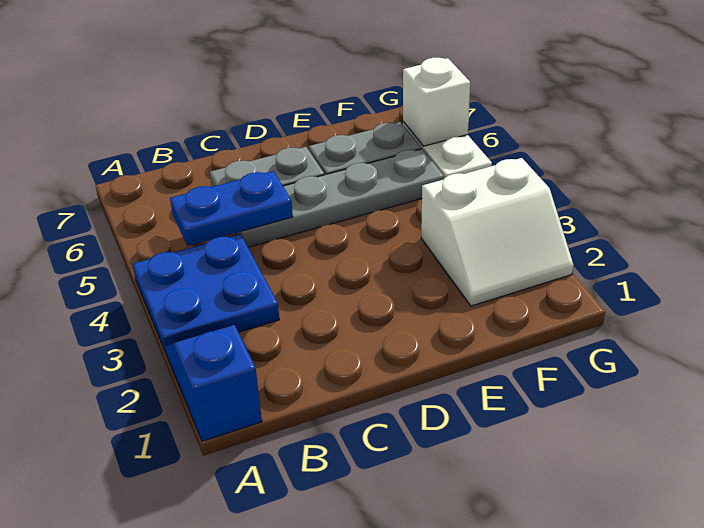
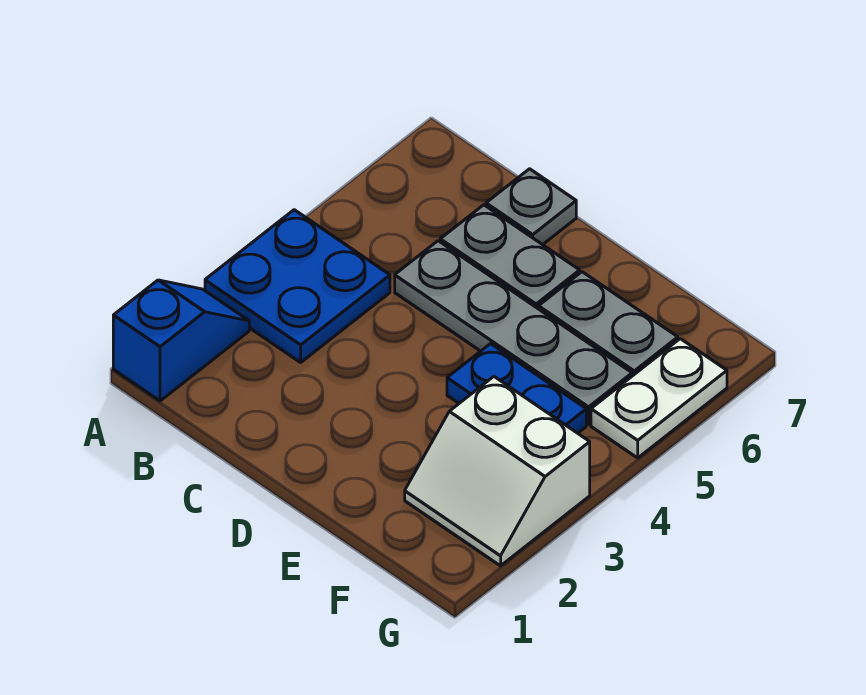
blue 1x2 plate [170,171,293,246] -> blue 1x2 plate moved to [447,344,586,433]
none -> grey 1x1 plate [486,169,576,245]
white 1x1 brick [403,58,470,146] -> none

